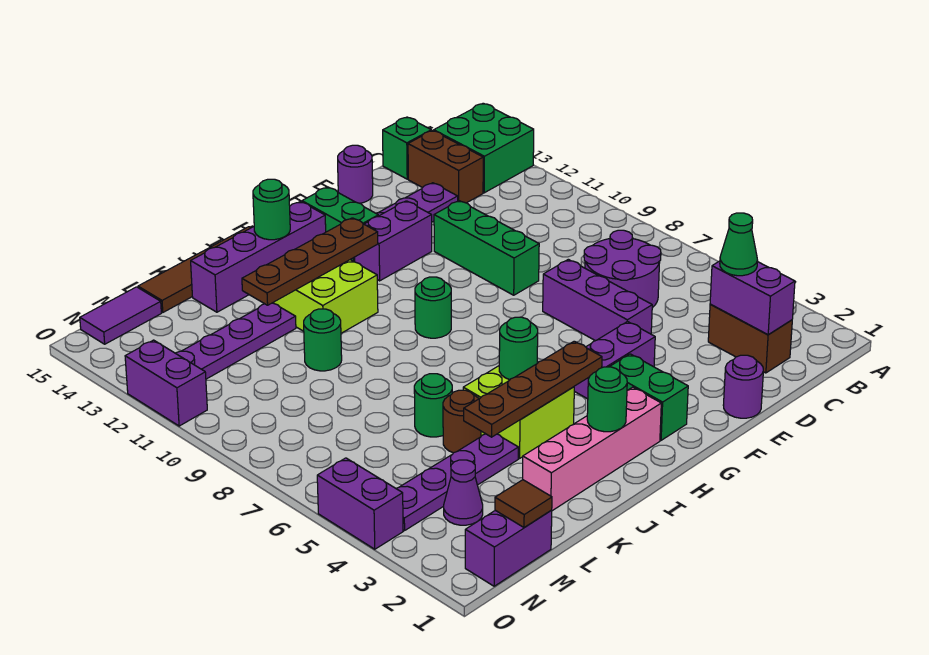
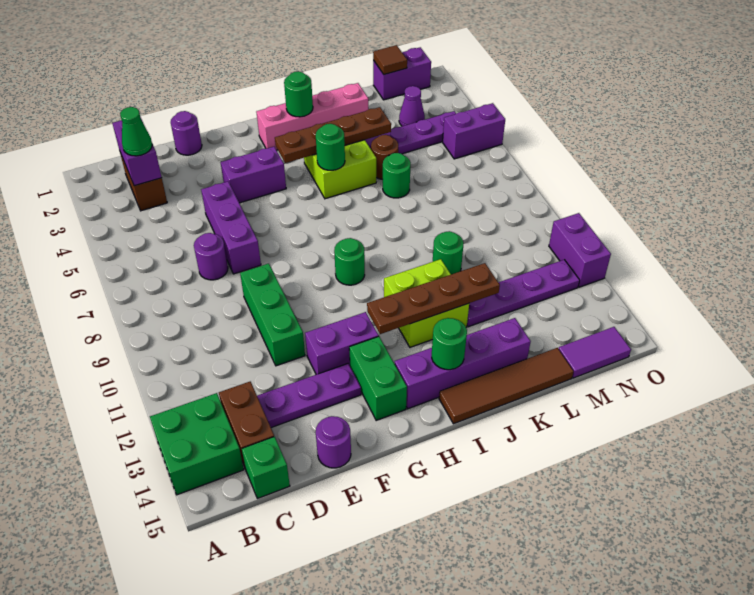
purple 2x2 round brick [584,230,661,308] -> purple 1x1 round brick [194,233,228,280]
green 1x2 brick [610,354,688,440] -> none
purple 1x2 brick [317,458,403,549] -> purple 1x2 brick turned to [443,103,505,159]

